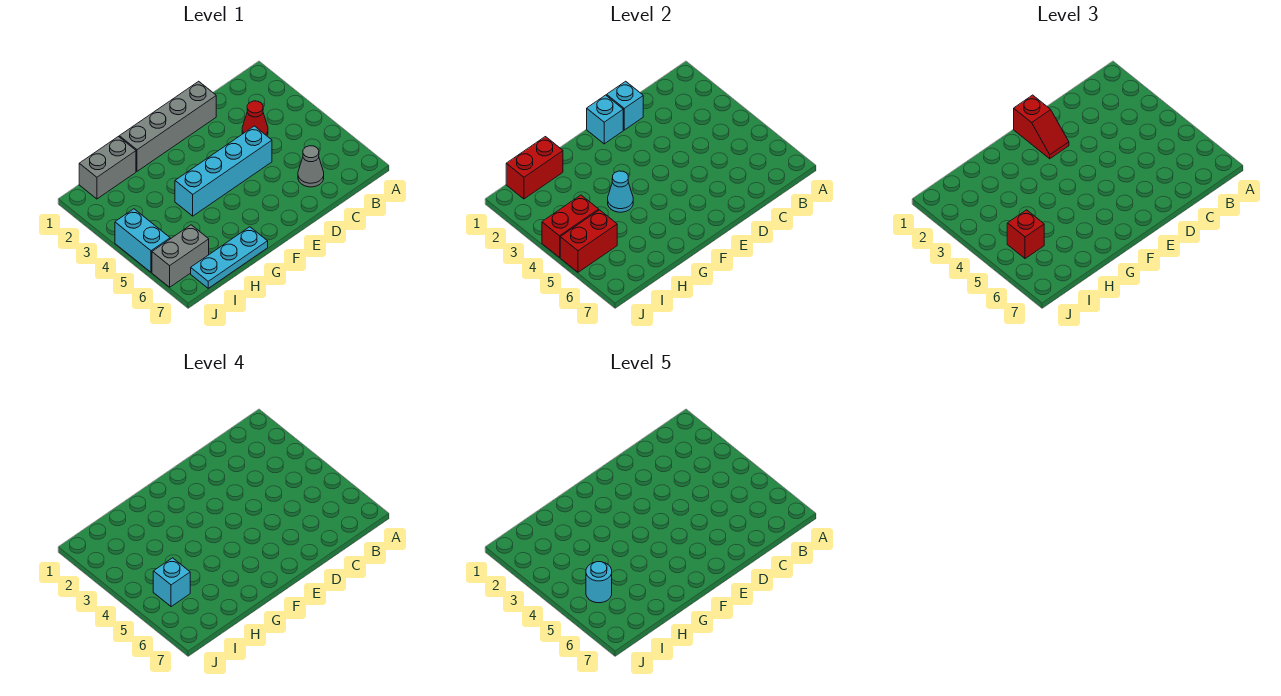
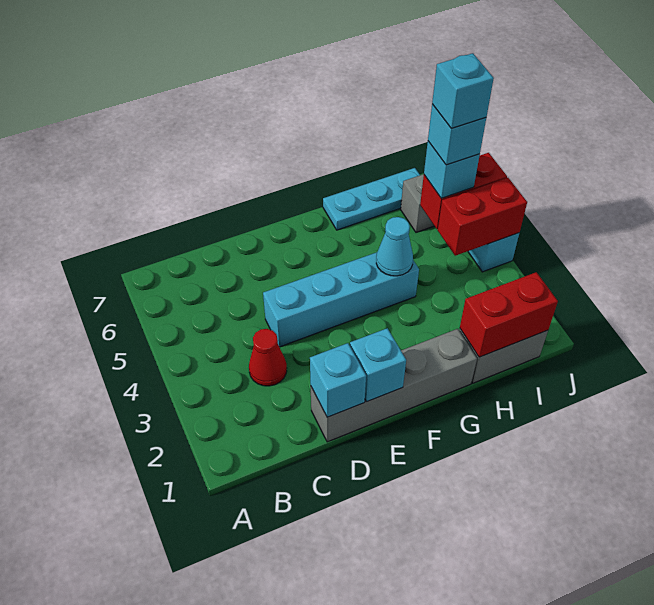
grey 1x1 cone [298,146,324,187] -> none
red 1x2 slope [1014,95,1069,159] -> none
red 1x1 brick [1007,210,1044,259] -> cyan 1x1 brick [424,141,480,198]
cyan 1x1 round brick [586,562,612,603] -> cyan 1x1 brick [432,53,494,128]

